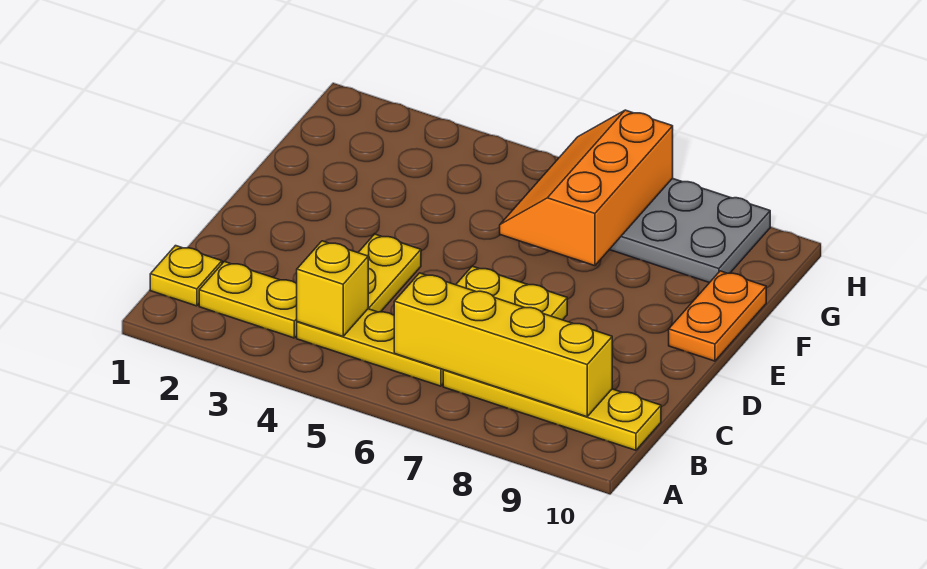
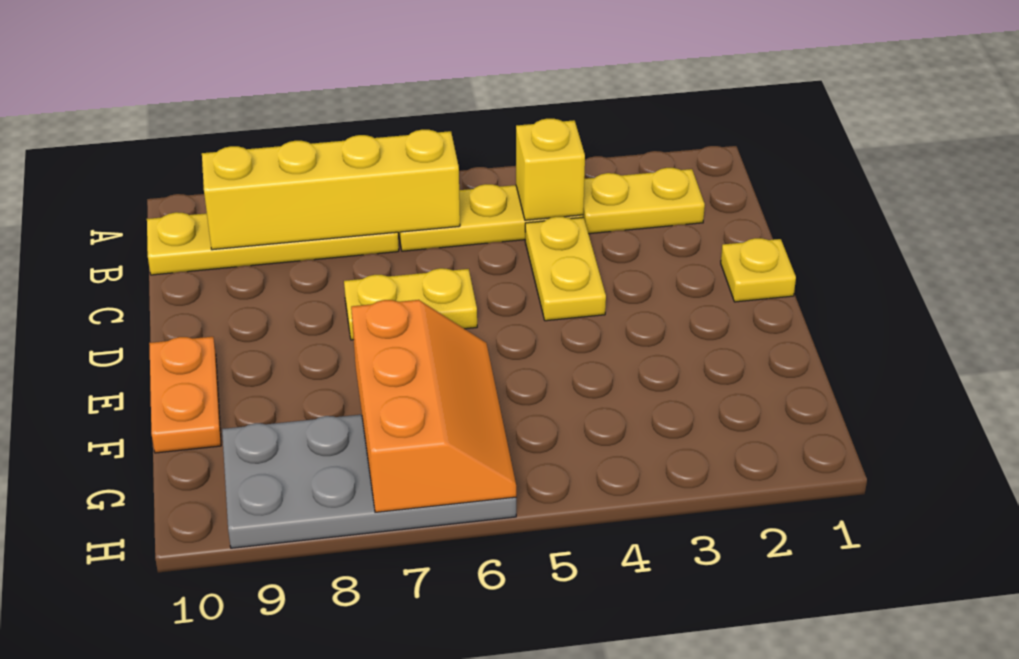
yellow 1x1 plate [150,246,222,306] -> yellow 1x1 plate moved to [721,238,796,302]

